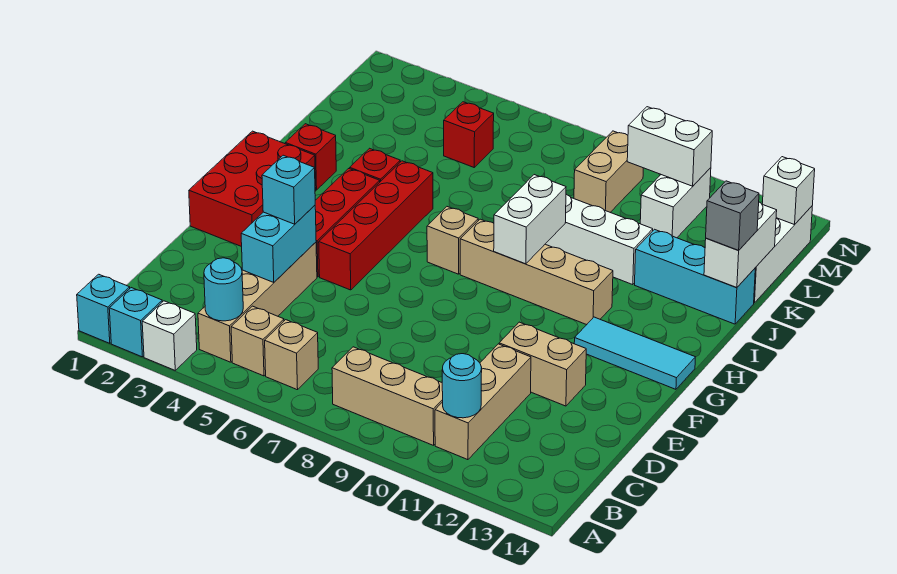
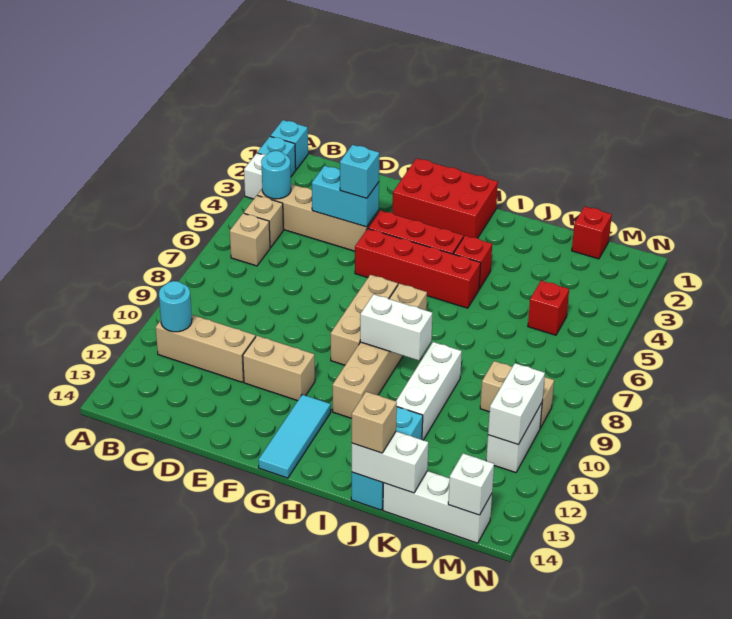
tan 1x3 brick [332,347,443,445] -> tan 1x3 brick moved to [331,275,398,365]
tan 1x2 brick [499,322,586,406] -> tan 1x2 brick turned to [243,336,315,401]
red 1x1 brick [285,124,336,190] -> red 1x1 brick moved to [572,206,612,259]
grey 1x1 brick [706,181,759,250] -> tan 1x1 brick [352,392,397,453]
white 1x2 brick [640,168,711,238] -> white 1x2 brick turned to [486,403,542,473]

